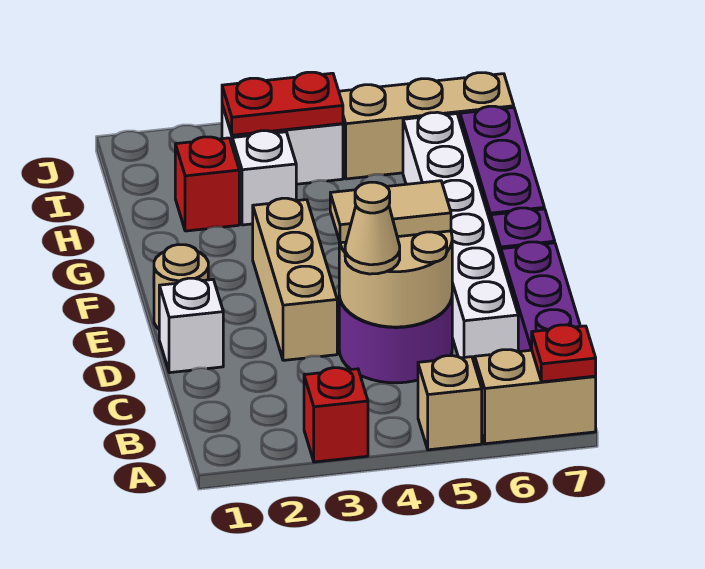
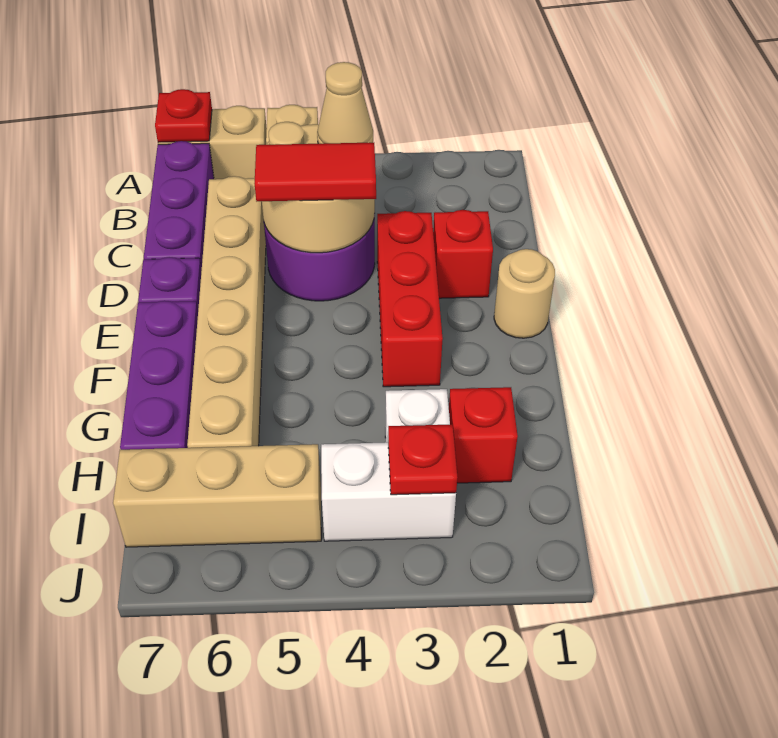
red 1x1 brick [304,368,368,462] -> red 1x1 brick moved to [433,210,493,298]
white 1x6 brick [403,112,518,364] -> tan 1x6 brick [187,176,266,448]
white 1x1 brick [159,278,223,373] -> none
tan 1x3 brick [253,198,337,360] -> red 1x3 brick [377,211,443,387]
tan 1x2 tile [330,181,451,243] -> red 1x2 tile [255,142,376,201]
red 1x2 plate [222,72,343,135] -> red 1x1 plate [388,424,457,495]

